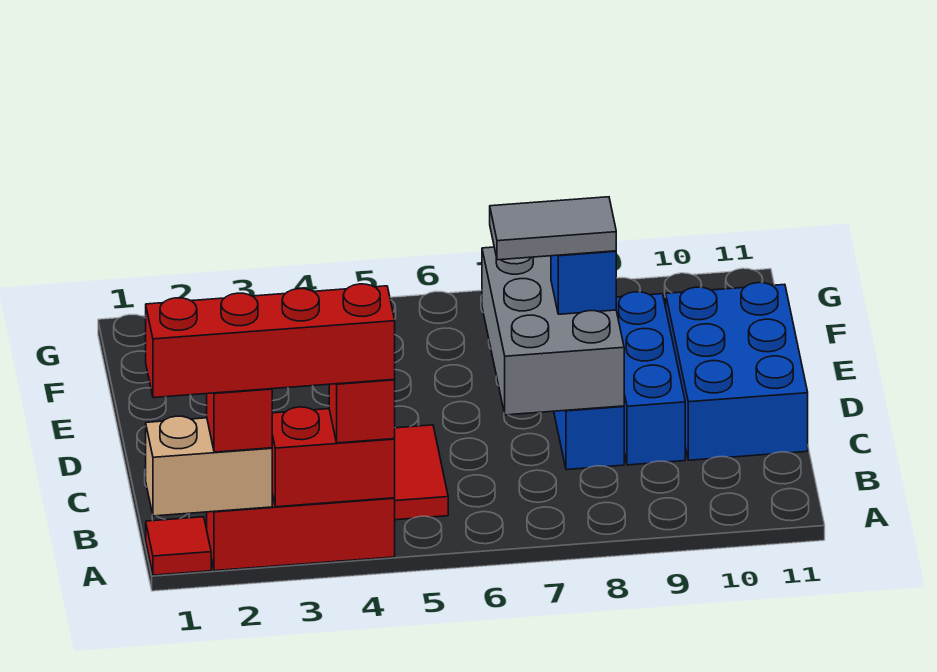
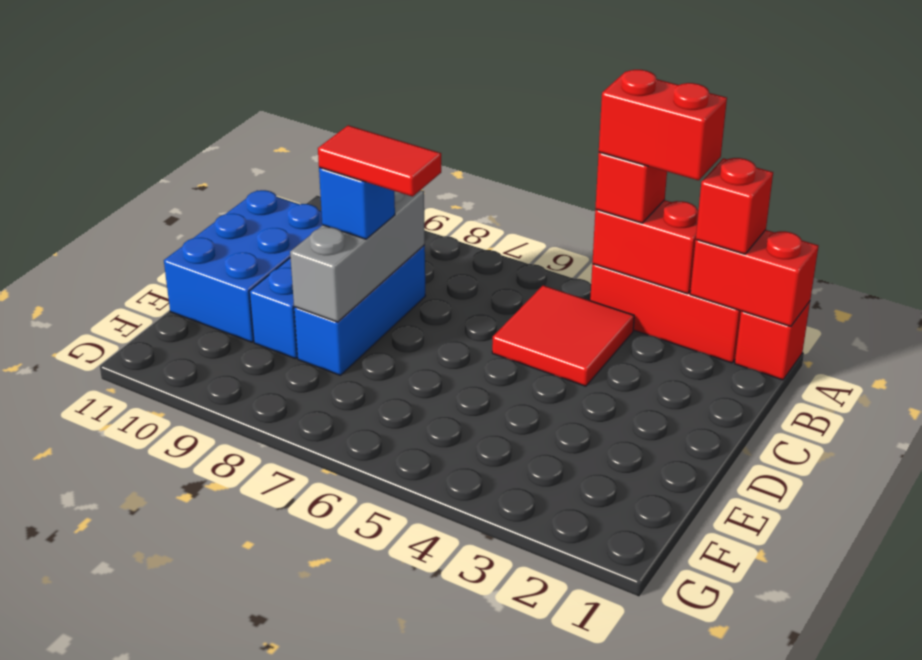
red 1x1 tile [146,517,211,575] -> red 1x1 brick [735,302,810,380]
tan 1x2 brick [146,416,272,516] -> red 1x2 brick [690,230,819,326]
red 1x4 brick [146,284,395,398] -> red 1x2 brick [599,70,727,181]
grey 2x3 brick [482,247,624,415] -> grey 1x3 brick [290,190,425,322]
grey 1x2 tile [490,197,616,260] -> red 1x2 tile [318,125,441,197]

